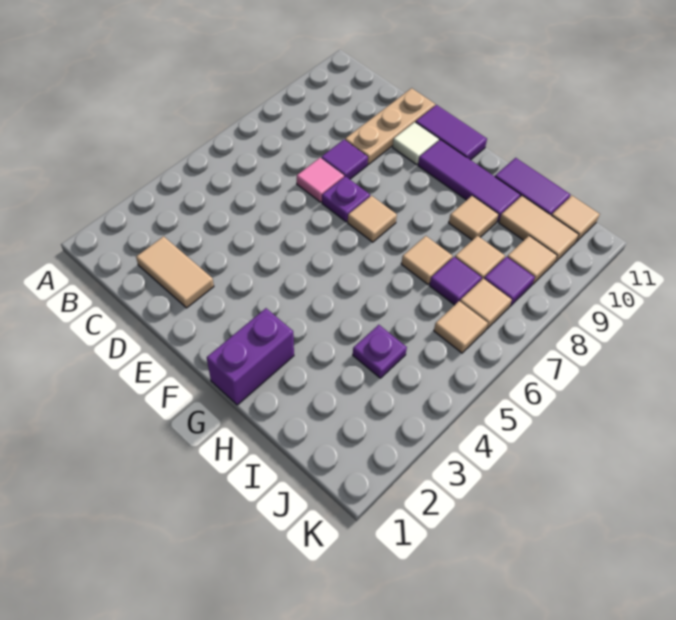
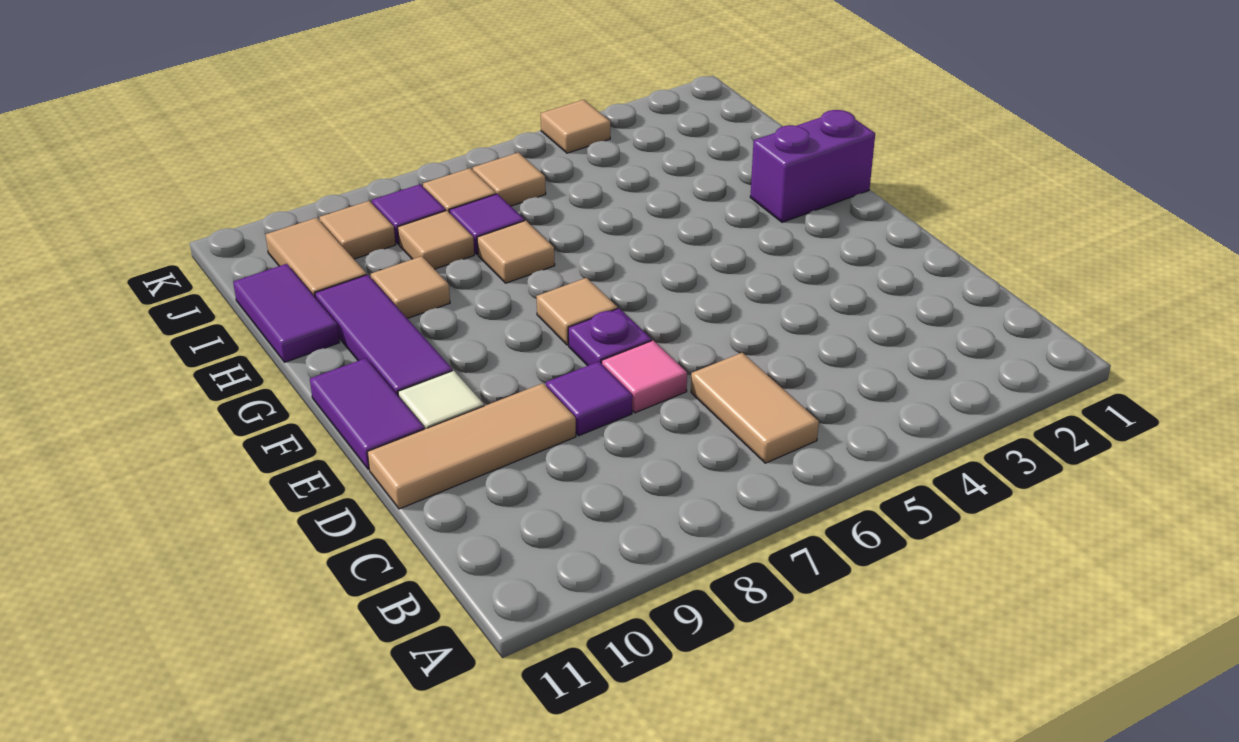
tan 1x2 tile [136,236,214,308] -> tan 1x2 tile moved to [691,353,819,463]
tan 1x3 plate [345,88,435,165] -> tan 1x3 tile [367,383,576,509]
purple 1x1 plate [353,325,407,378] -> none
tan 1x1 tile [552,196,600,242] -> tan 1x1 tile moved to [541,100,610,153]

